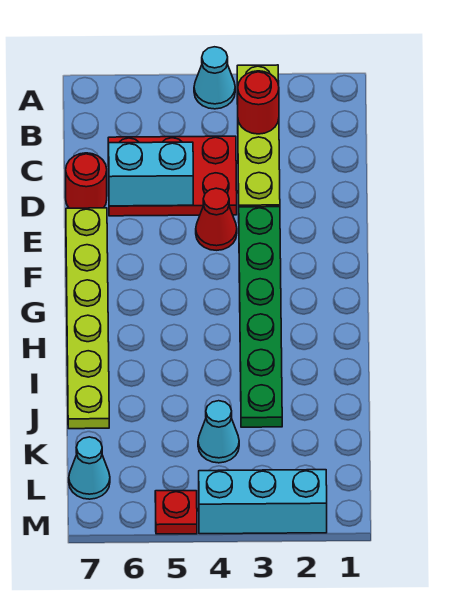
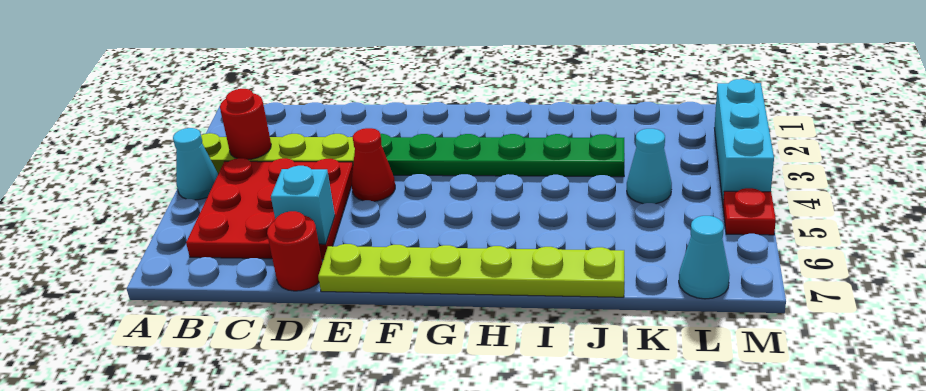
red 2x3 plate [108,136,237,216] -> red 3x3 plate [186,158,353,259]
cyan 1x2 brick [109,142,193,206] -> cyan 1x1 brick [271,166,335,244]

